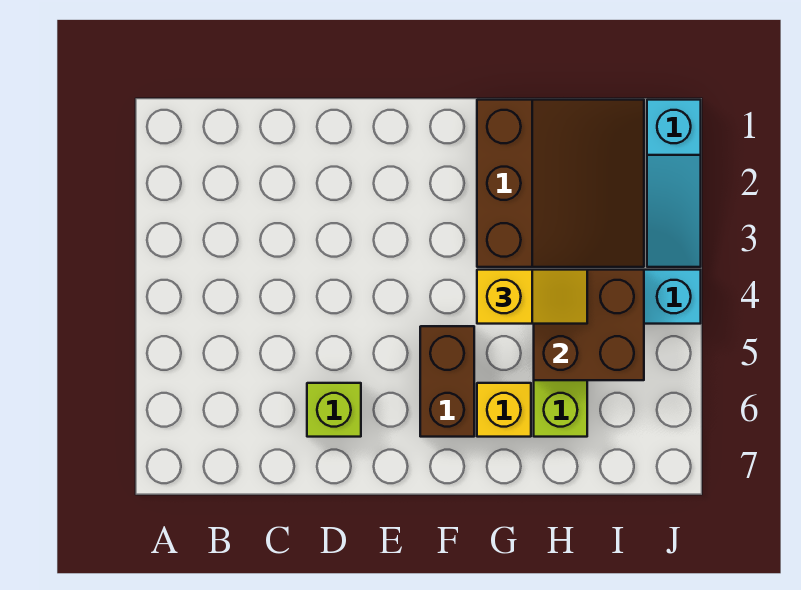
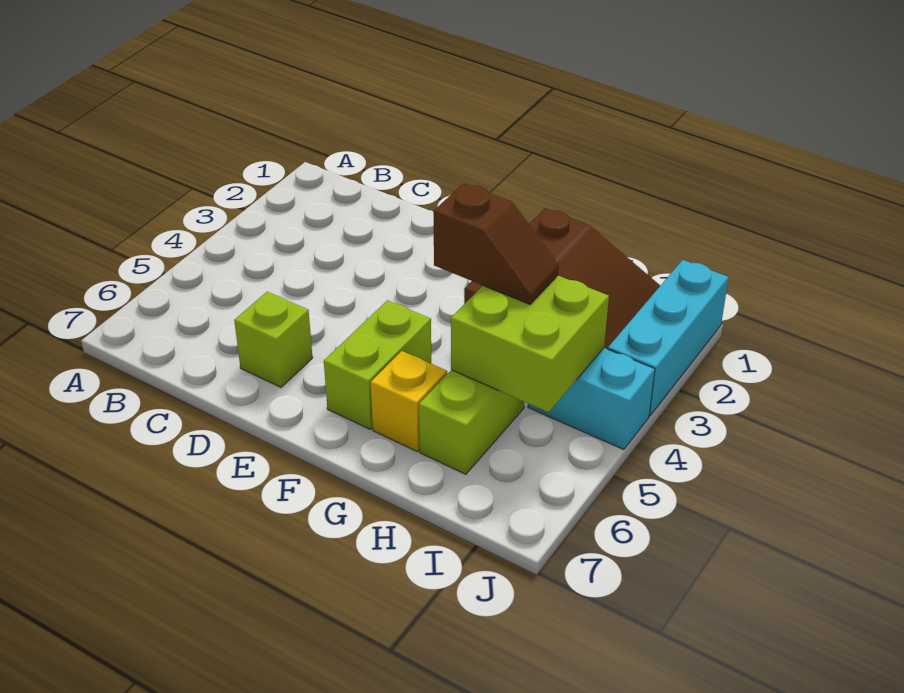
brown 1x2 brick [420,326,474,437] -> lime 1x2 brick [324,300,431,429]
yellow 1x2 slope [477,270,587,324] -> brown 1x2 slope [433,183,559,304]
brown 2x2 brick [534,270,644,380] -> lime 2x2 brick [451,276,609,412]
cyan 1x3 slope [647,100,701,267] -> cyan 1x3 brick [608,260,729,416]

